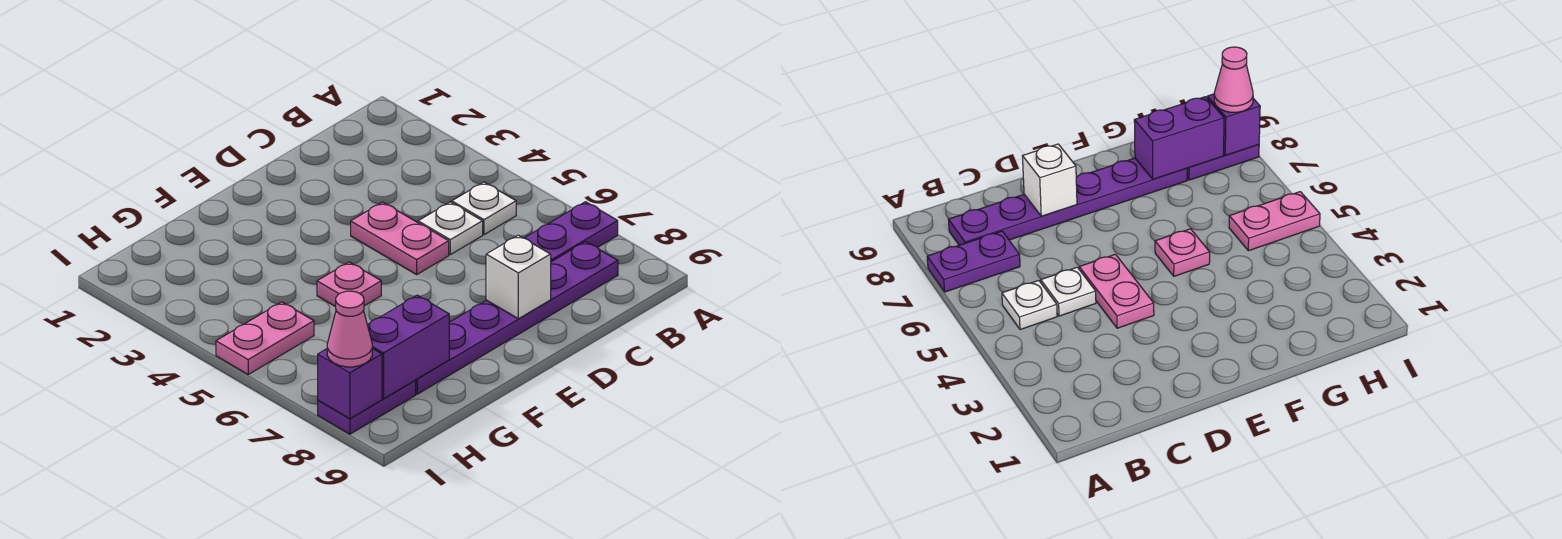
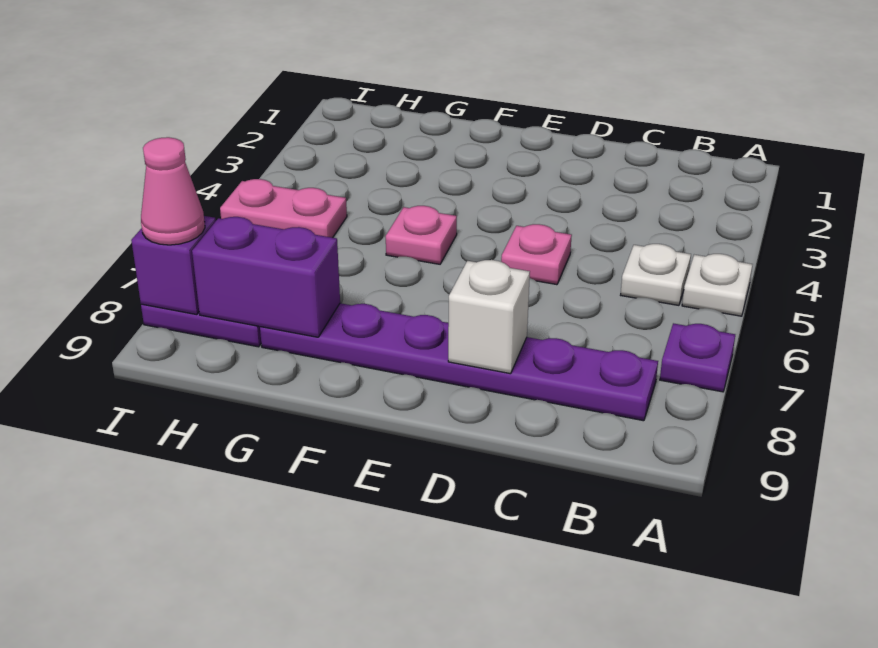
purple 1x2 plate [525,202,618,262] -> purple 1x1 plate [660,323,735,392]
white 1x1 plate [418,202,483,255] -> white 1x1 plate moved to [682,254,753,316]
pink 1x2 plate [351,202,449,274] -> pink 1x1 plate [501,224,572,285]

